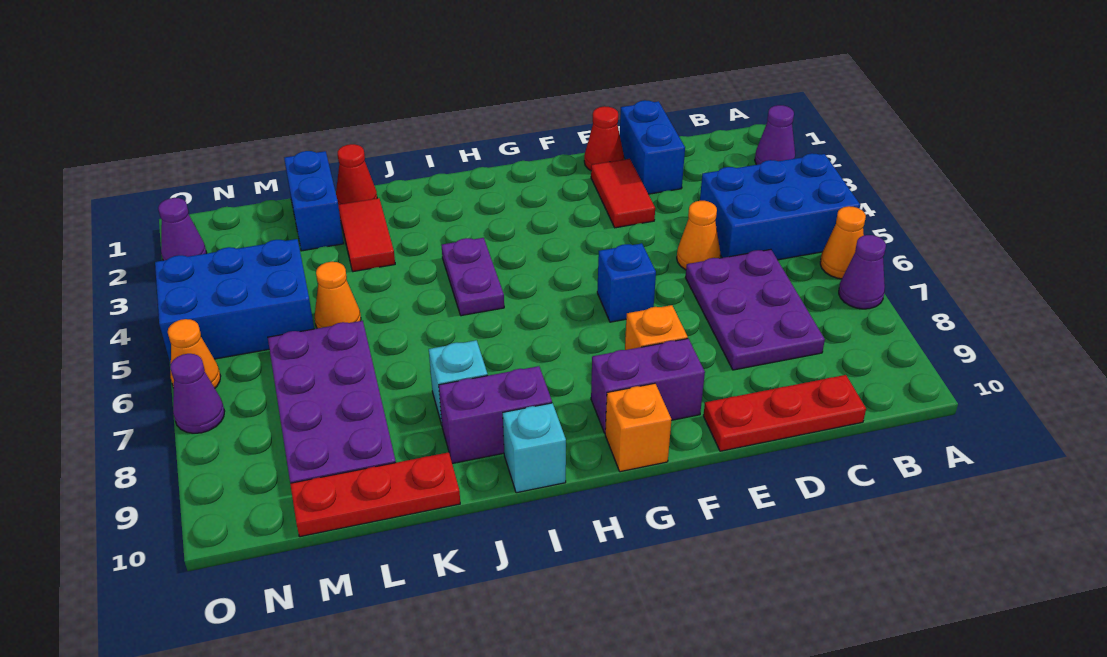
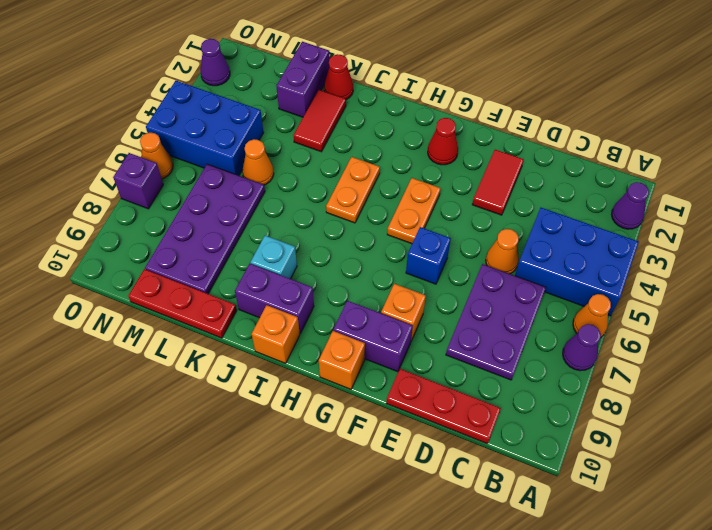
blue 1x2 brick [620,100,685,194] -> none
red 1x1 cone [584,106,624,171] -> red 1x1 cone moved to [428,118,458,165]
none -> orange 1x2 plate [387,178,441,244]
purple 1x2 plate [442,238,504,316] -> orange 1x2 plate [326,157,380,223]
cyan 1x1 brick [503,403,566,493] -> orange 1x1 brick [252,305,300,363]
blue 1x2 brick [284,151,344,251] -> purple 1x2 brick [276,42,329,117]
purple 1x1 cone [170,354,225,433] -> purple 1x1 brick [113,153,163,209]

